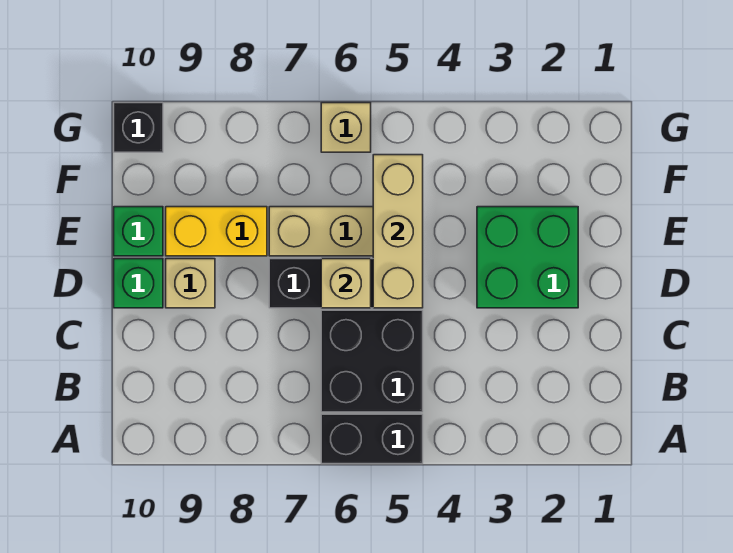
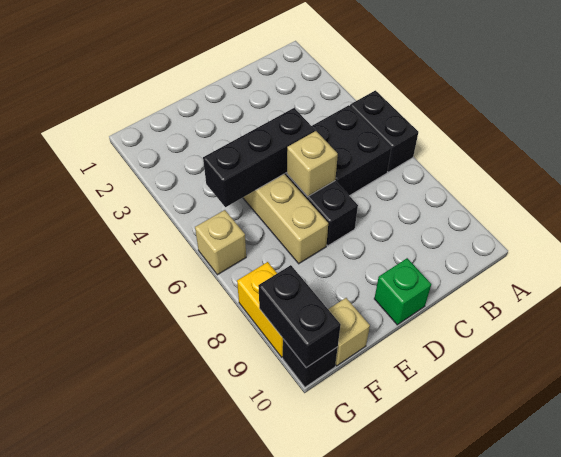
green 2x2 brick [477,207,578,308] -> none
tan 1x3 brick [373,155,423,308] -> black 1x3 brick [203,108,315,207]
tan 1x1 brick [166,259,215,308] -> tan 1x1 brick moved to [328,298,370,366]
yellow 1x2 brick [166,207,267,256] -> yellow 1x2 brick moved to [237,262,283,357]
green 1x1 brick [114,207,163,256] -> none
none -> black 1x2 brick [258,265,341,368]

